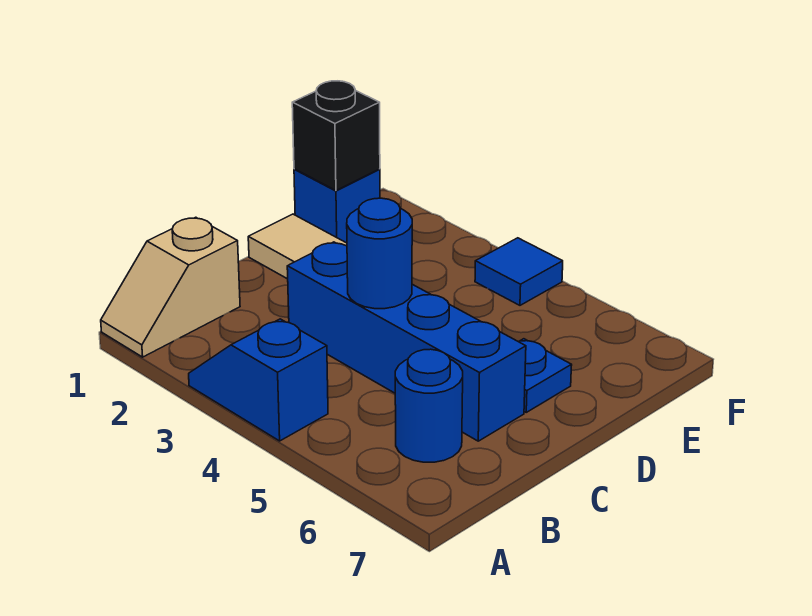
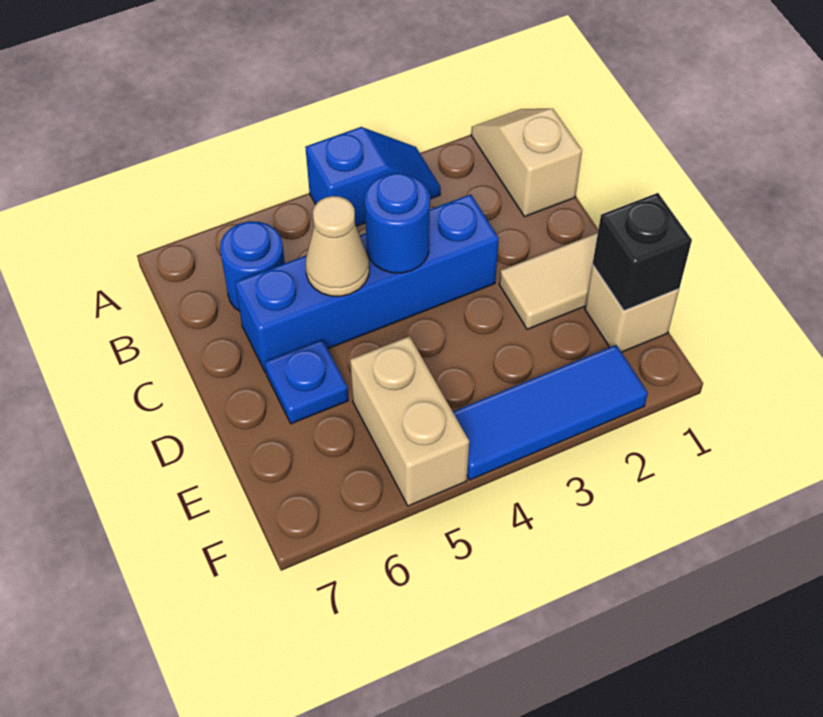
none -> tan 1x1 cone [306,196,369,296]
blue 1x1 brick [294,169,380,243] -> tan 1x1 brick [585,265,679,352]
none -> tan 1x2 brick [350,336,469,506]
blue 1x1 tile [475,238,563,305] -> blue 1x3 tile [453,345,648,480]

